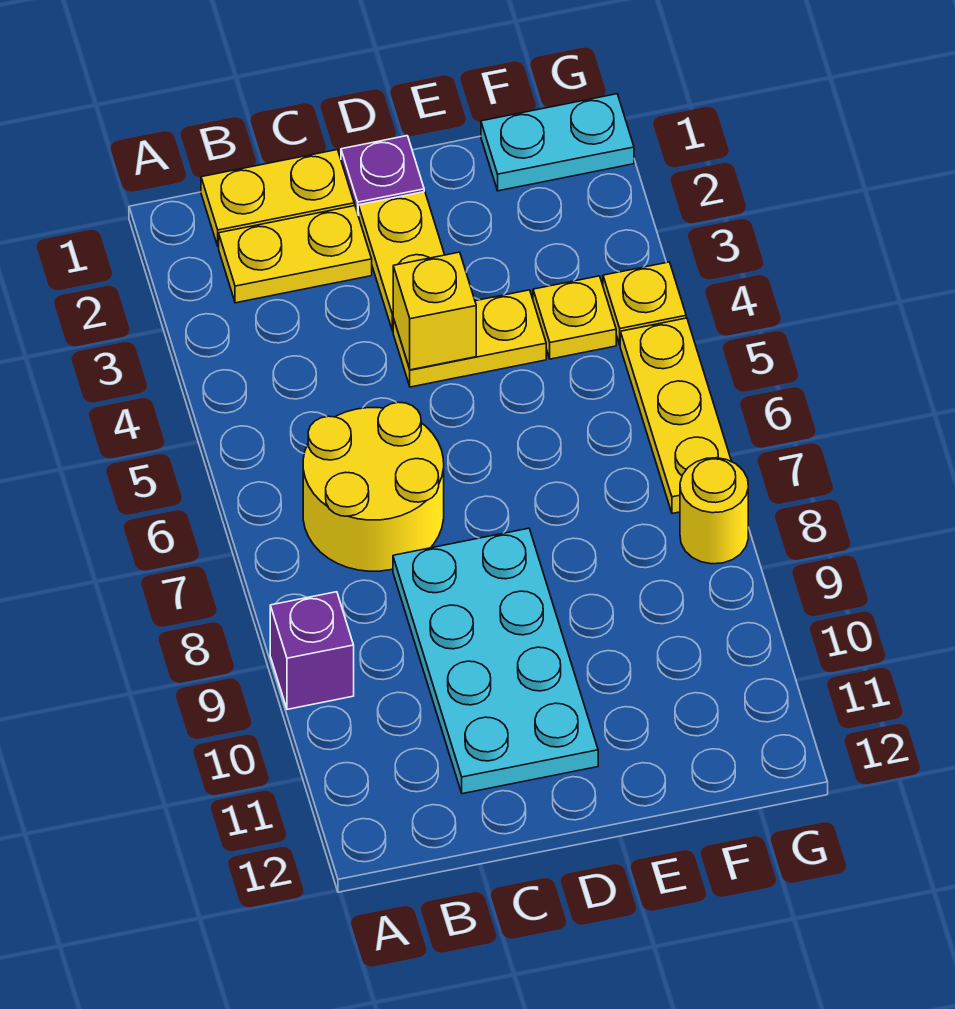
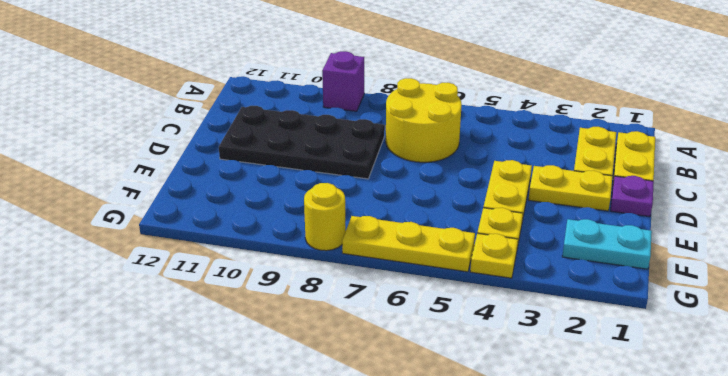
cyan 2x4 plate [393,528,598,794] -> black 2x4 plate [219,106,385,179]
yellow 1x1 brick [393,252,476,370] -> none
cyan 1x2 plate [481,94,634,191] -> cyan 1x2 plate turned to [562,219,652,269]

